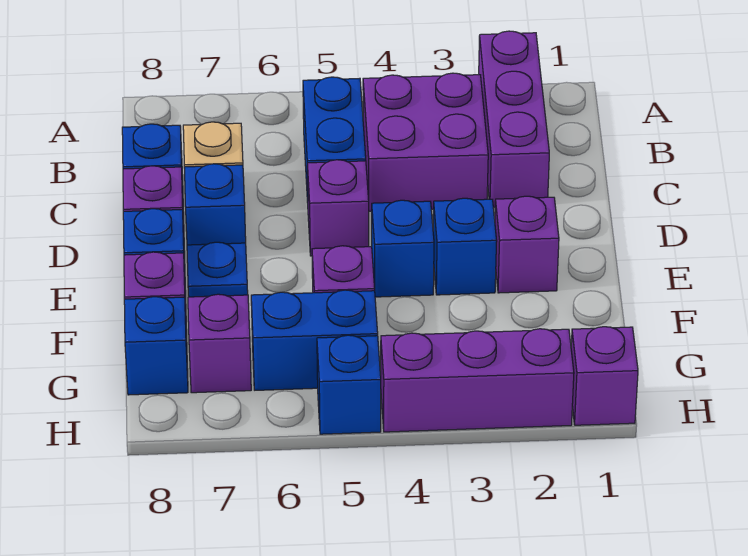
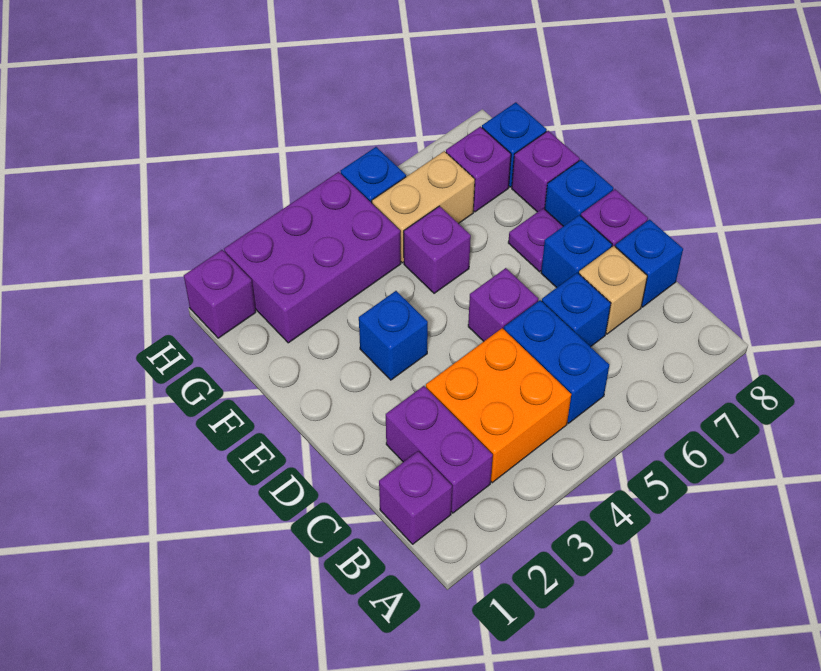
purple 1x3 brick [479,31,549,207] -> purple 1x2 brick [386,386,493,513]
purple 2x2 brick [363,73,488,211] -> orange 2x2 brick [426,328,571,483]
purple 1x1 brick [495,196,559,293] -> purple 1x1 brick moved to [379,451,452,544]
blue 1x1 brick [372,200,434,297] -> blue 1x1 brick moved to [542,273,611,347]
blue 1x1 plate [187,242,248,297] -> purple 1x1 plate [508,208,563,272]
blue 1x2 brick [251,290,378,390] -> tan 1x2 brick [372,151,475,263]
purple 1x3 brick [381,329,574,432] -> purple 2x3 brick [224,172,401,343]

